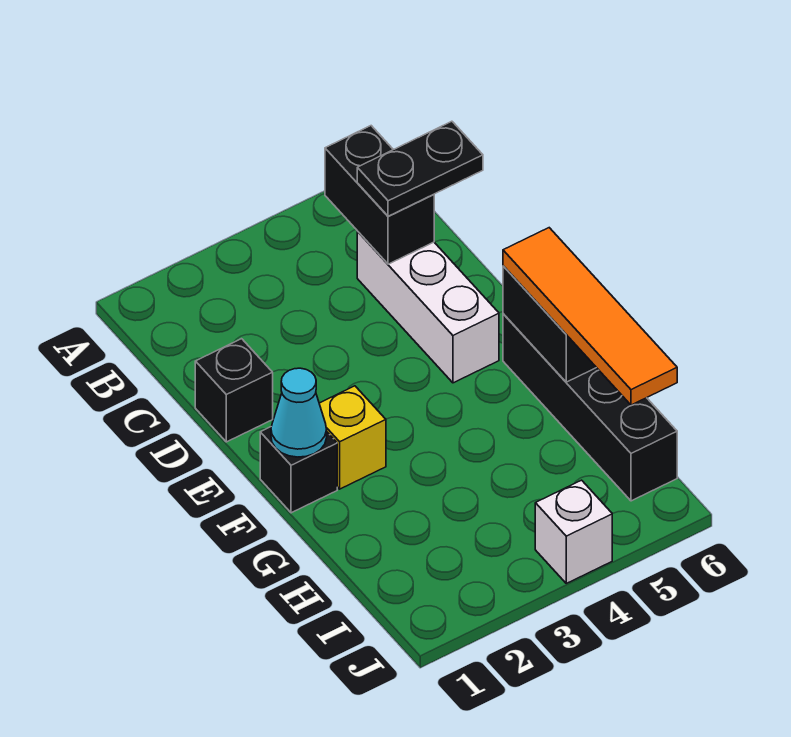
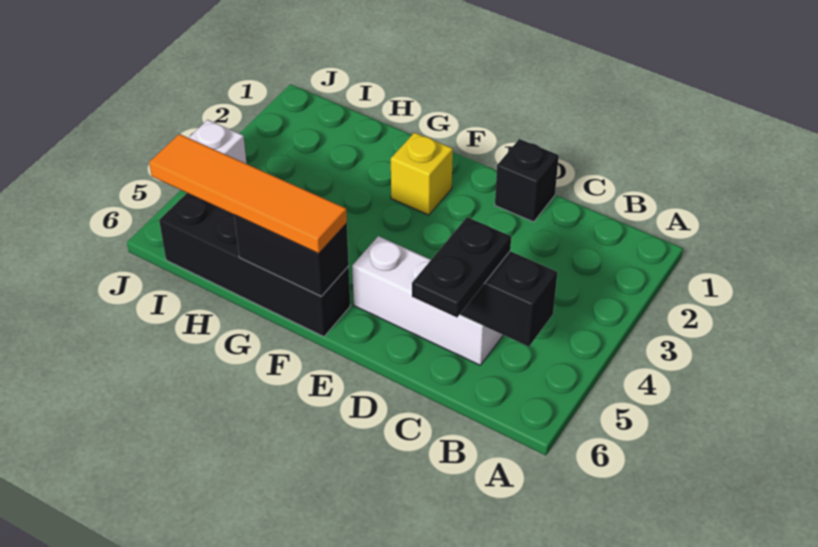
black 1x1 brick [260,427,337,513] -> none
cyan 1x1 cone [271,368,327,457] -> none

